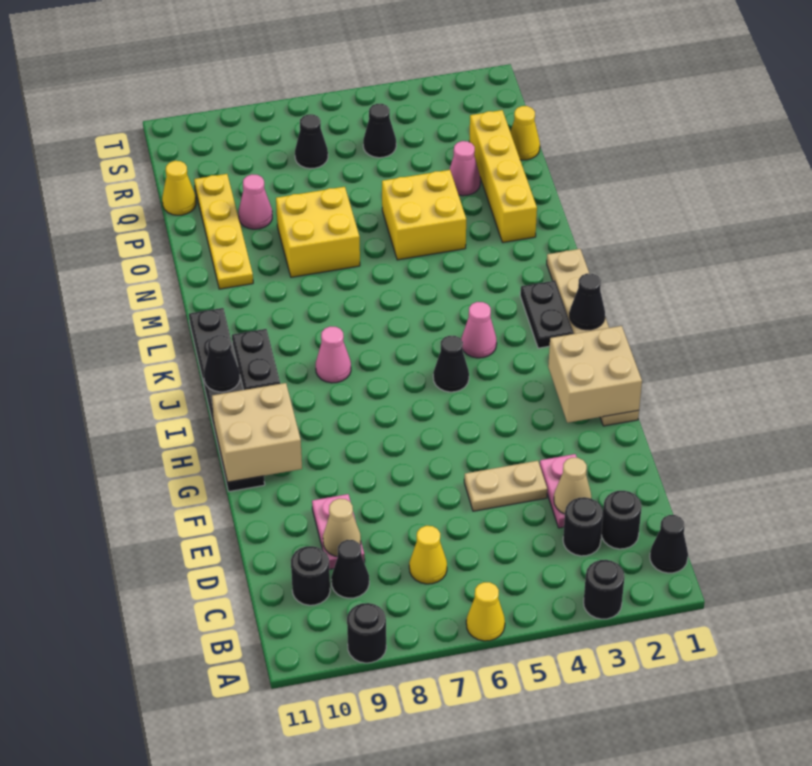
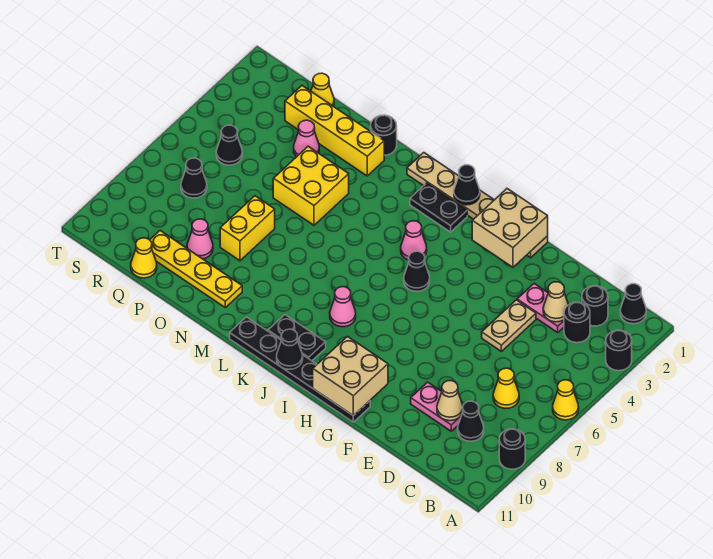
black 1x1 round brick [291,546,330,605] -> black 1x1 round brick moved to [371,115,397,155]
yellow 2x2 brick [276,187,360,277] -> yellow 1x2 brick [220,196,275,261]

